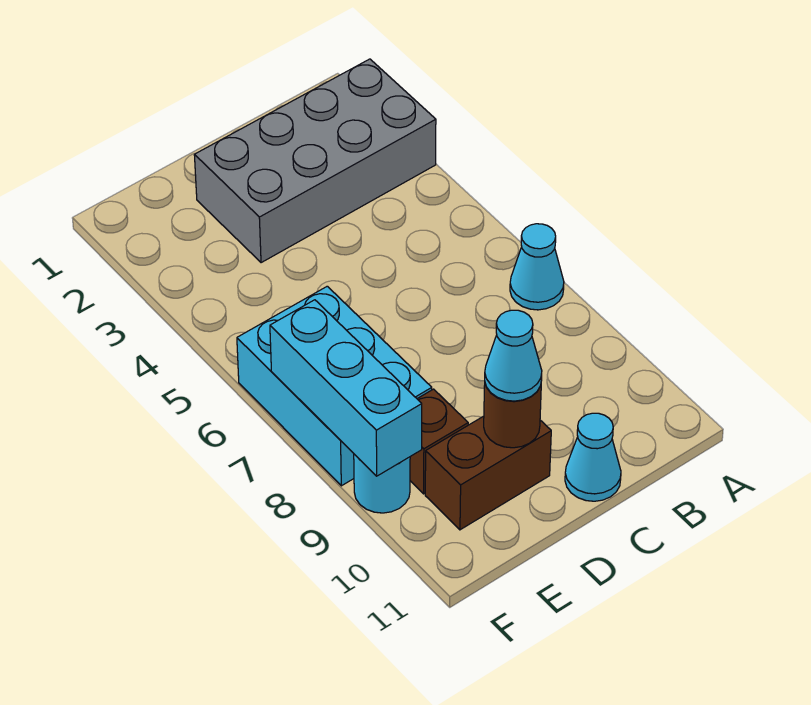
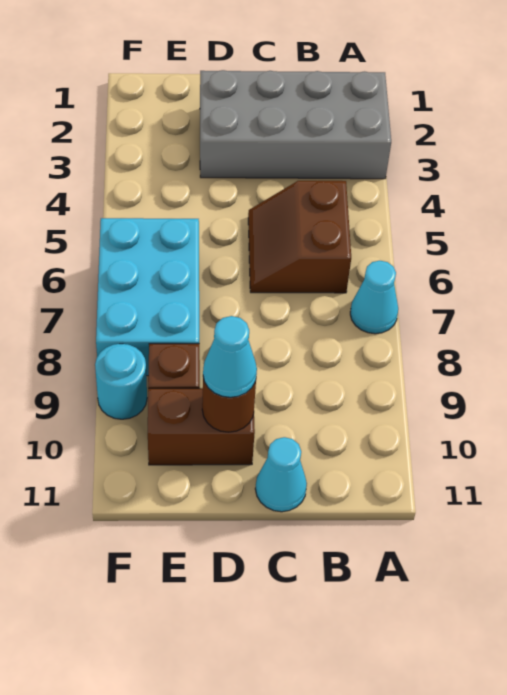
none -> brown 2x2 slope [248,181,351,293]
cyan 1x3 brick [270,300,422,476] -> none

